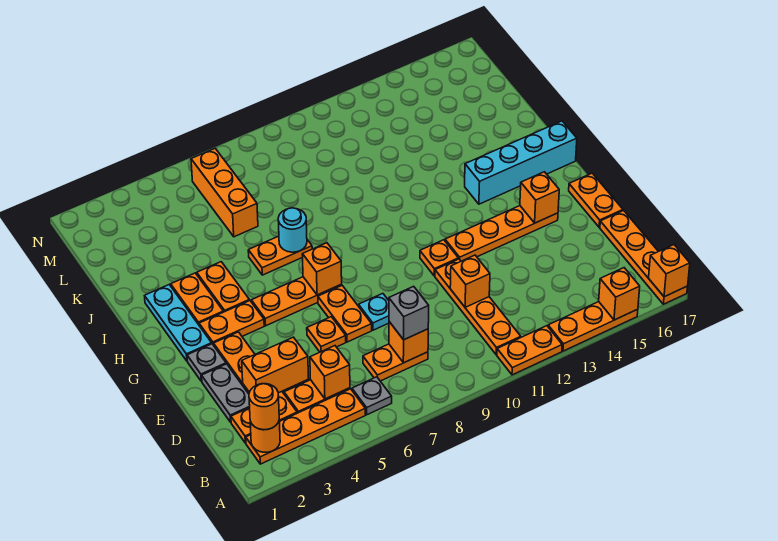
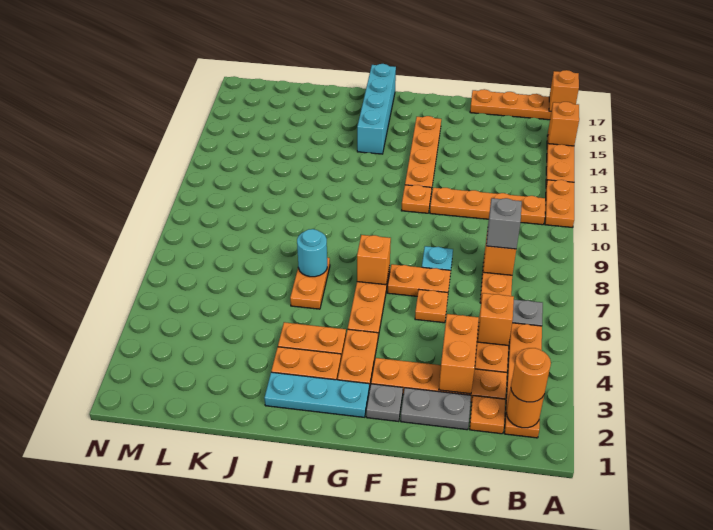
orange 1x1 brick [450,255,490,307] -> none
orange 1x2 plate [569,173,623,227] -> none
orange 1x1 brick [520,172,559,223] -> none
orange 1x3 brick [191,148,258,237] -> none

